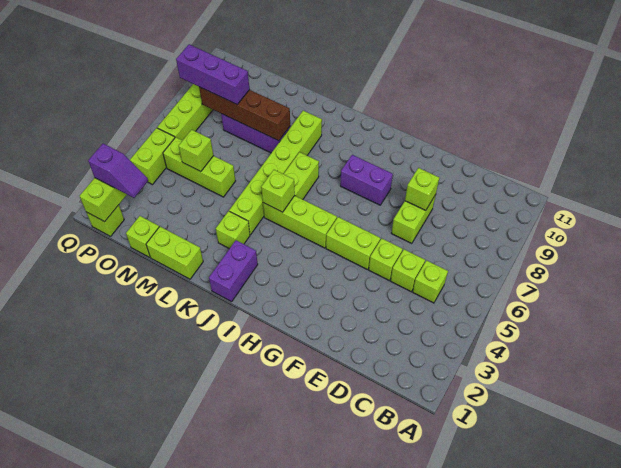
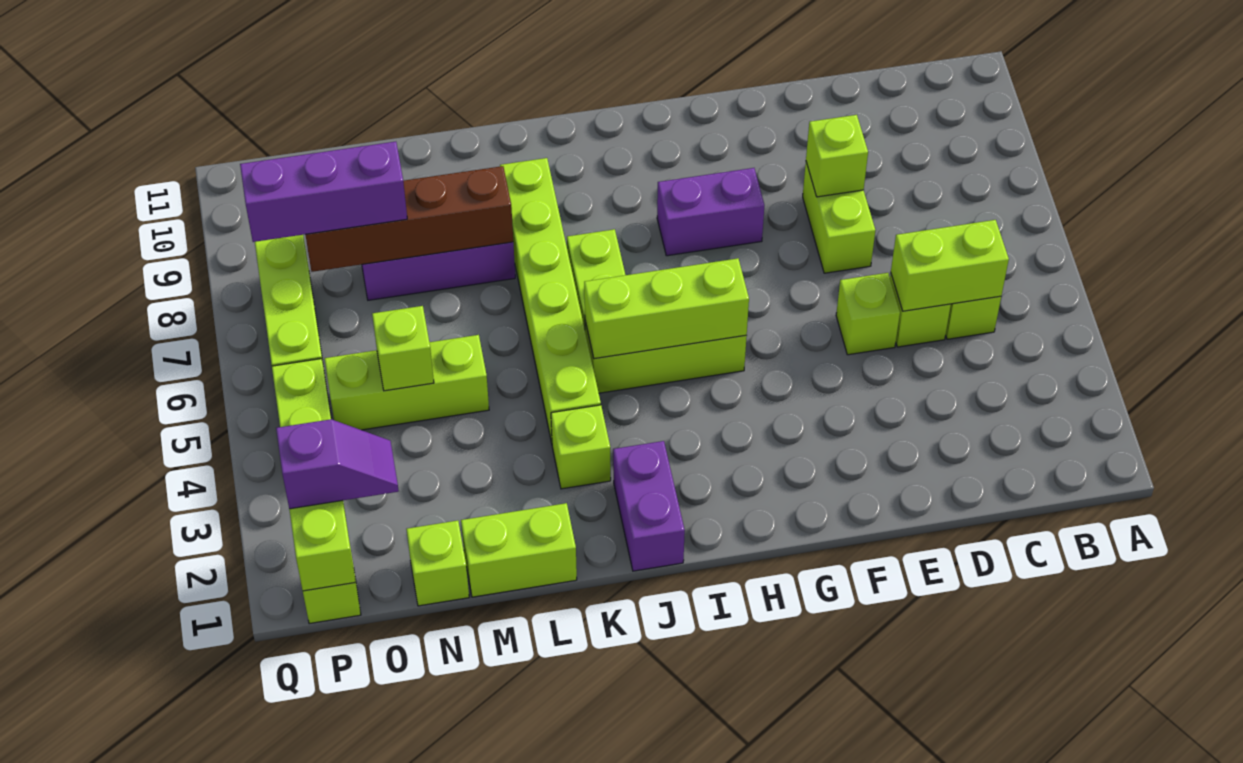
lime 1x2 brick [326,217,380,270] -> lime 1x2 brick moved to [891,220,1009,311]
lime 1x1 brick [261,170,295,212] -> lime 1x3 brick [584,258,749,359]

